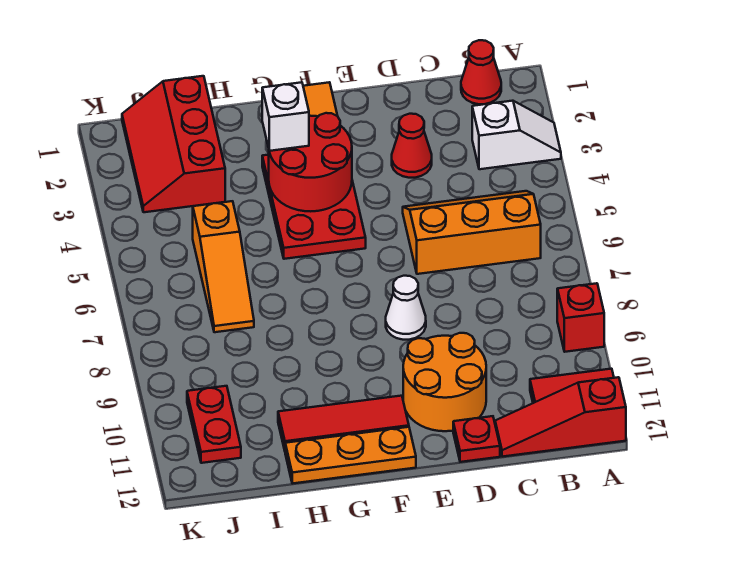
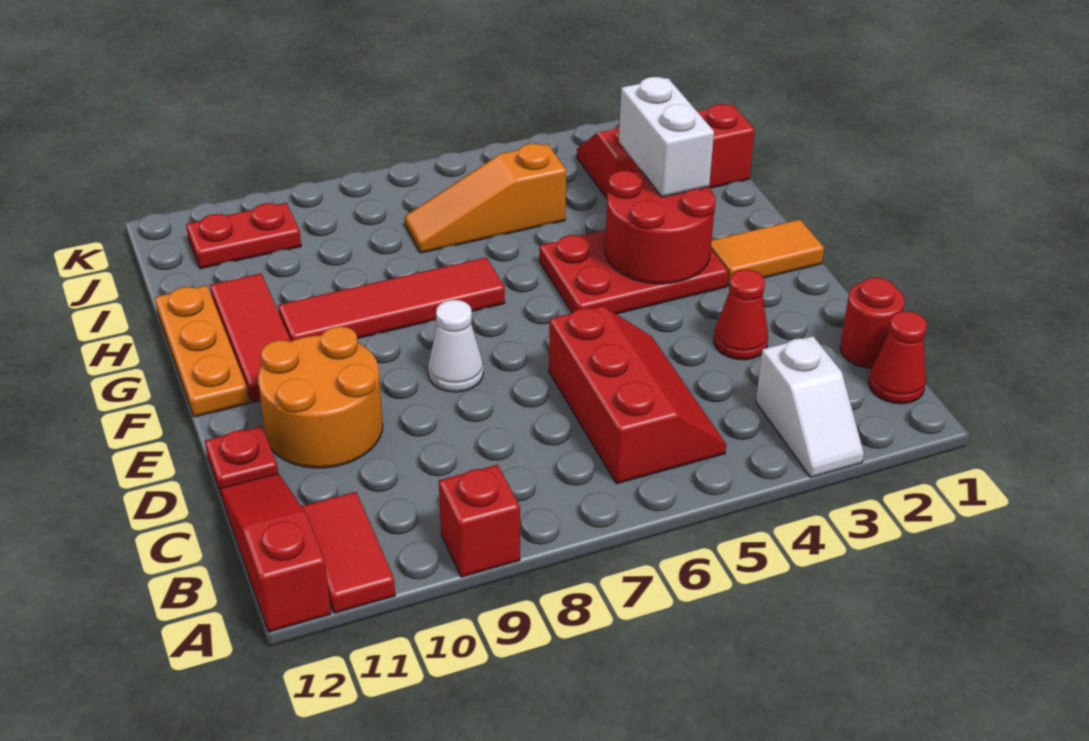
orange 2x3 slope [403,191,541,274] -> red 2x3 slope [549,306,726,484]
none -> red 1x1 round brick [840,277,904,368]
white 1x1 brick [262,82,309,151] -> white 1x2 brick [619,77,714,197]
none -> red 1x4 tile [278,257,505,341]

